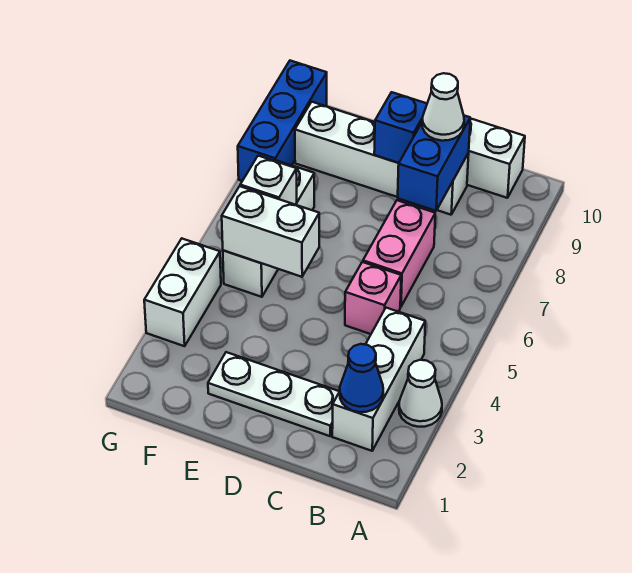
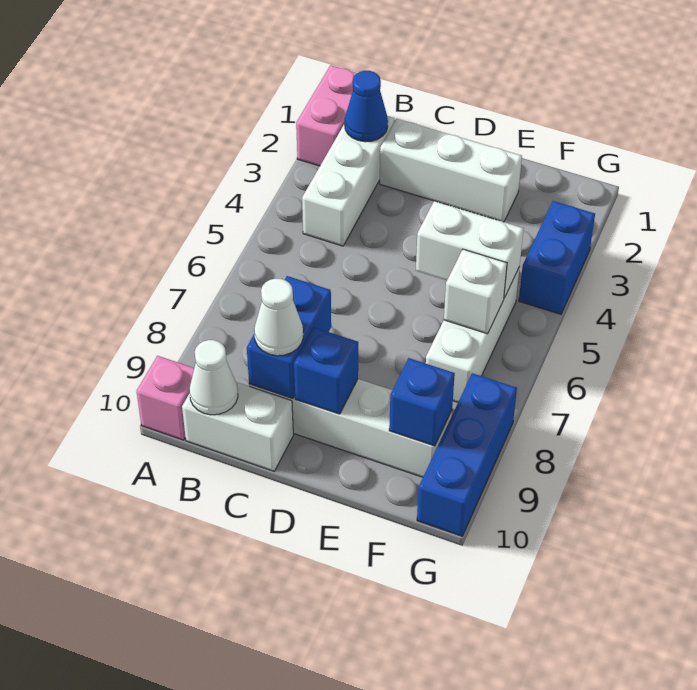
white 1x1 cone [399,360,442,427] -> white 1x1 cone moved to [190,340,238,415]
white 1x3 plate [208,352,340,436] -> white 1x3 brick [380,119,522,222]
pink 1x1 brick [345,262,401,334] -> pink 1x1 brick moved to [137,356,194,440]
pink 1x2 brick [363,200,435,307] -> pink 1x2 brick moved to [296,65,357,166]
none -> blue 1x1 brick [389,358,455,446]
white 1x2 brick [144,239,221,346] -> blue 1x2 brick [519,201,595,314]

